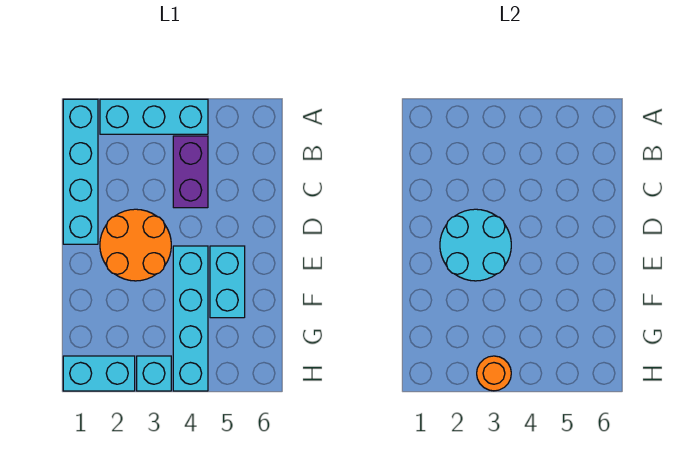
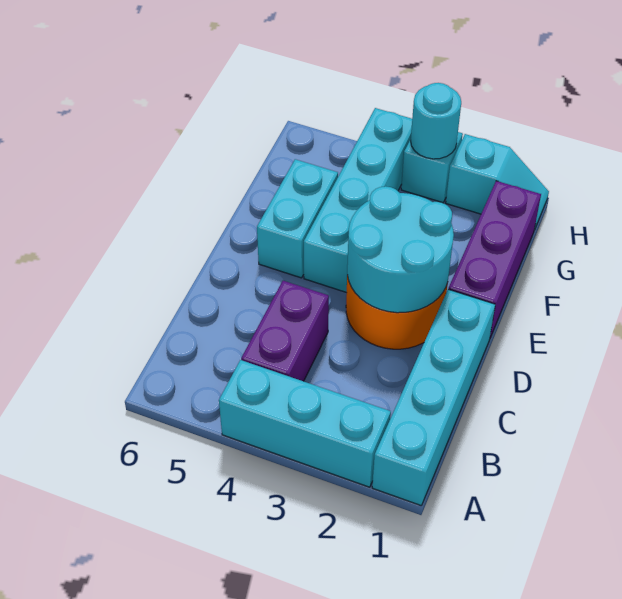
none -> purple 1x3 brick [449,181,541,337]
cyan 1x2 brick [63,356,135,391] -> cyan 1x2 slope [446,134,549,230]
orange 1x1 round brick [477,356,511,391] -> cyan 1x1 round brick [411,83,461,159]

